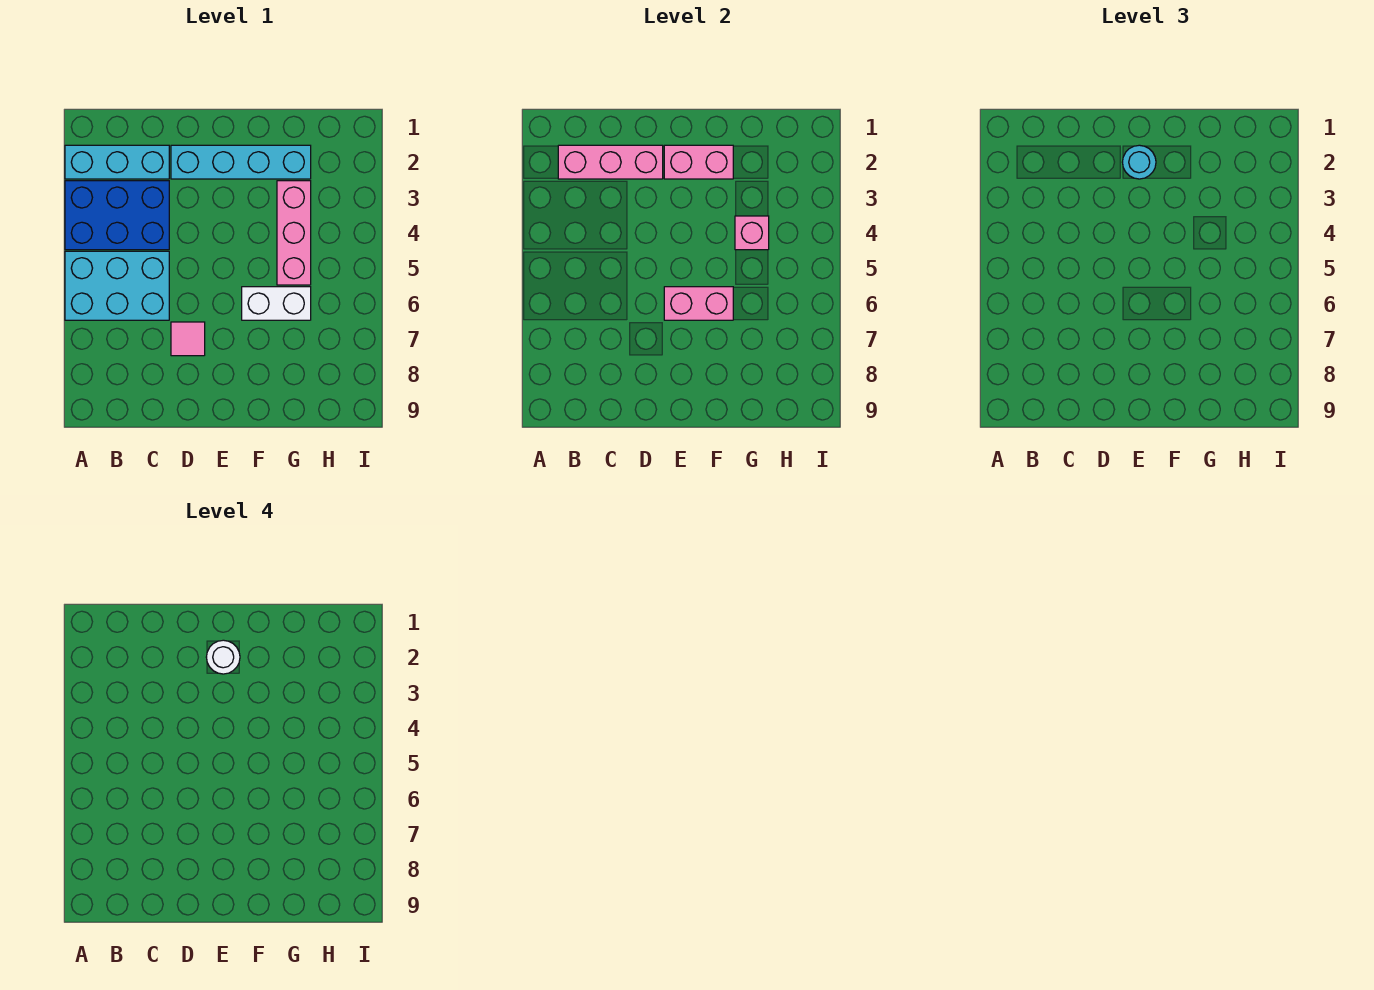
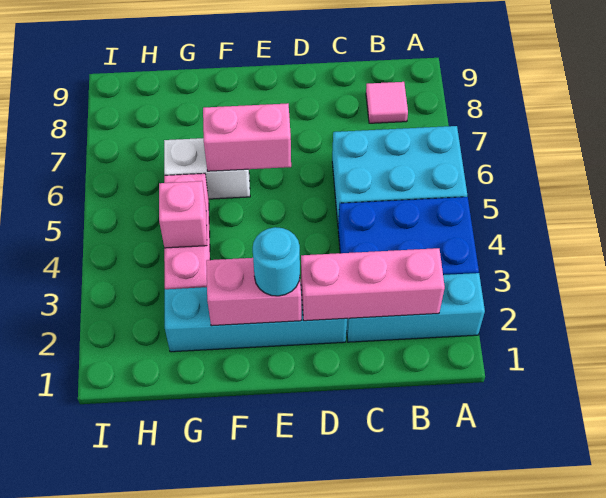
pink 1x1 tile [171,322,205,356] -> pink 1x1 tile moved to [366,82,408,123]
white 1x1 round brick [206,640,240,674] -> none

